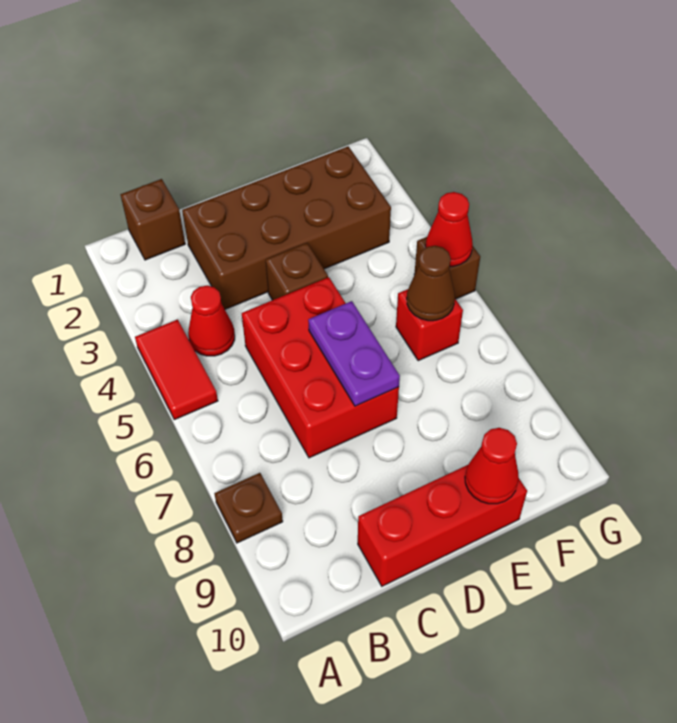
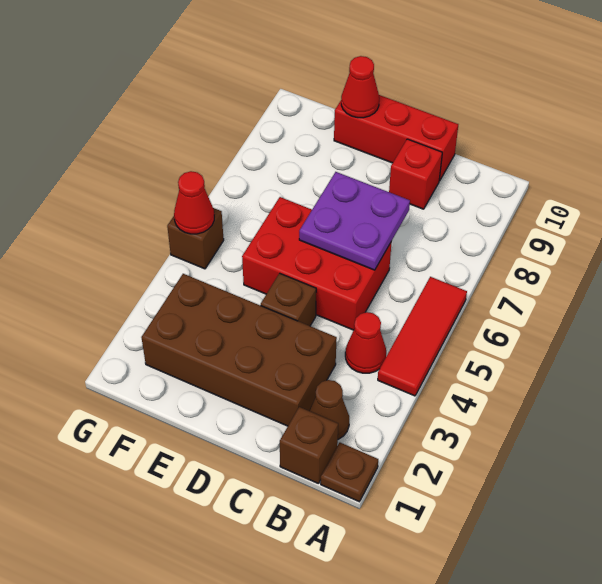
red 1x2 tile [135,319,218,420] -> red 1x3 tile [378,277,467,396]
brown 1x1 plate [214,473,283,543] -> brown 1x1 plate moved to [321,443,378,502]
red 2x3 brick [242,277,399,458] -> red 2x3 brick turned to [242,197,392,330]
purple 1x2 plate [308,301,400,406] -> purple 2x2 plate [299,172,410,270]
red 1x1 brick [396,289,463,361] -> red 1x1 brick moved to [389,139,442,209]
brown 1x1 cone [407,246,455,321] -> brown 1x1 cone moved to [310,380,349,439]

